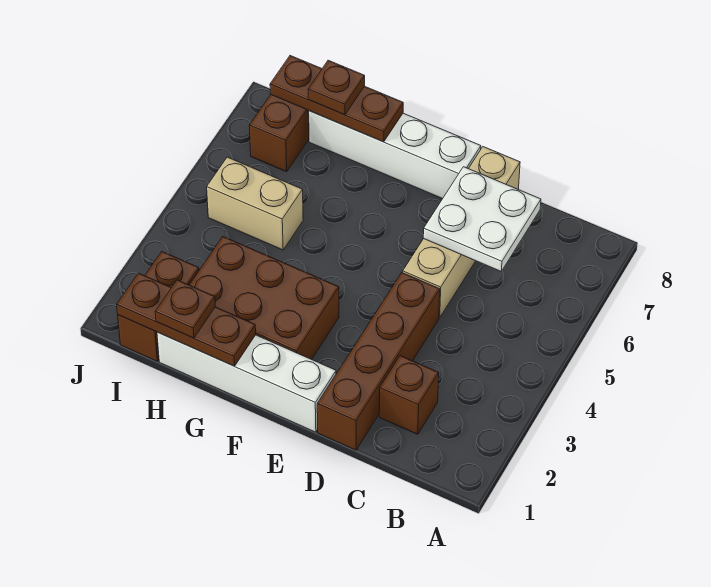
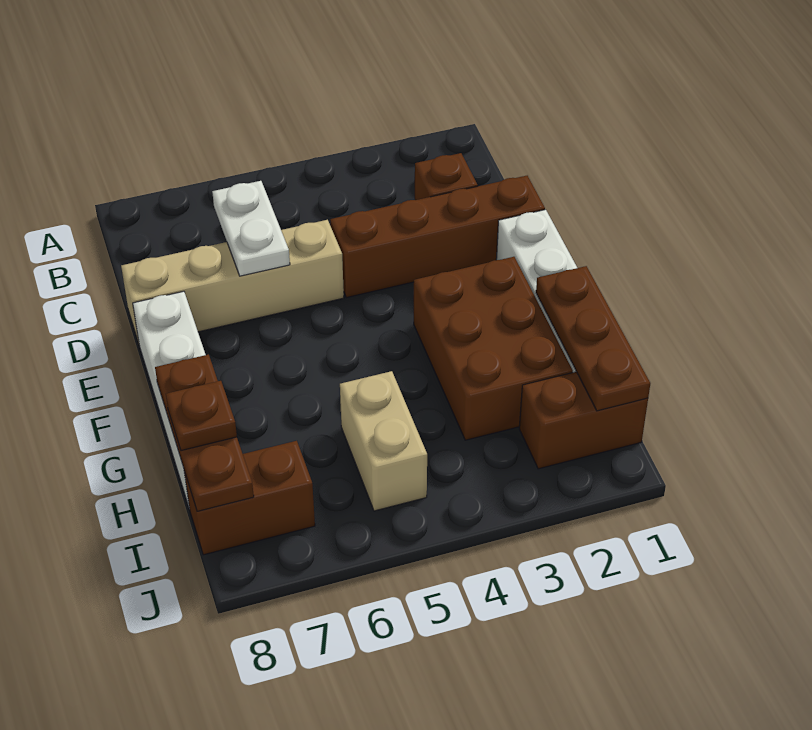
white 2x2 plate [423,167,541,271] -> white 1x2 plate [212,181,290,276]
brown 1x1 plate [155,280,215,338] -> none

